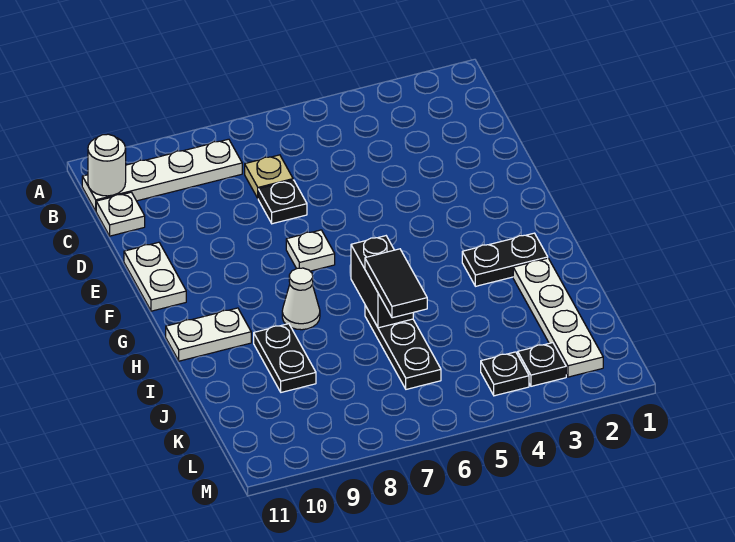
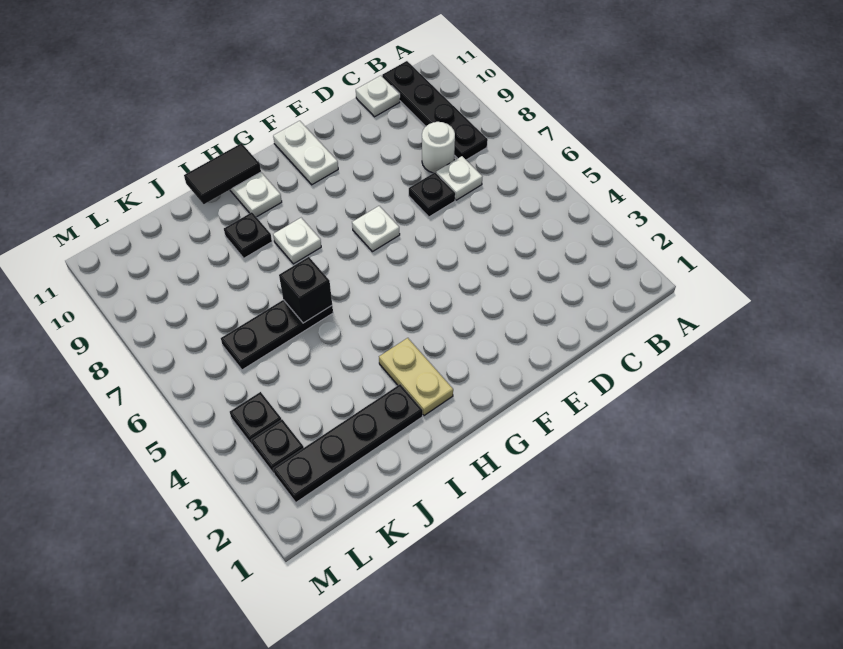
white 1x4 plate [82,139,242,211] -> black 1x4 plate [382,61,488,160]
white 1x1 round brick [88,134,126,196] -> white 1x1 round brick moved to [422,122,455,173]
tan 1x1 plate [245,155,293,198] -> white 1x1 plate [436,156,482,200]
white 1x2 plate [124,242,186,311] -> white 1x2 plate turned to [273,121,338,185]
black 1x2 plate [462,233,548,286] -> tan 1x2 plate [379,338,453,416]
black 1x2 brick [351,236,413,328] -> black 1x1 brick [279,257,332,323]
white 1x1 cone [282,268,320,330] -> white 1x1 plate [273,218,321,264]
white 1x4 plate [513,258,603,377] -> black 1x4 plate [273,384,423,502]
black 1x2 tile [365,249,427,318] -> black 1x2 tile moved to [184,143,261,204]
black 1x2 plate [254,324,316,392] -> black 1x1 plate [224,212,272,258]

